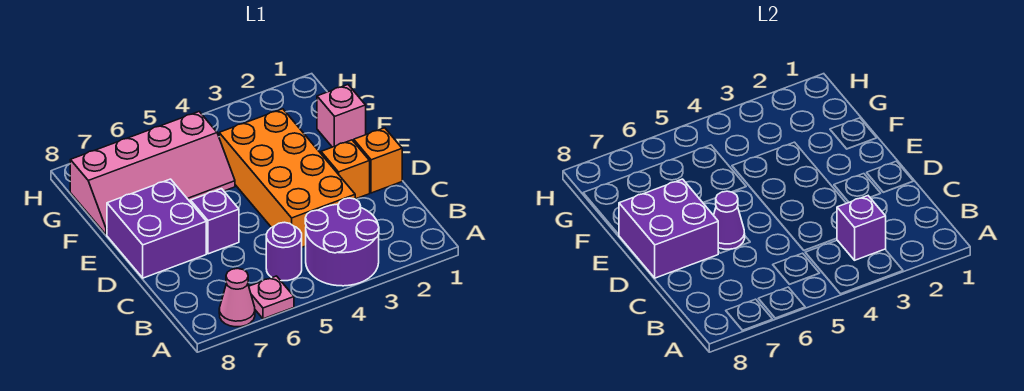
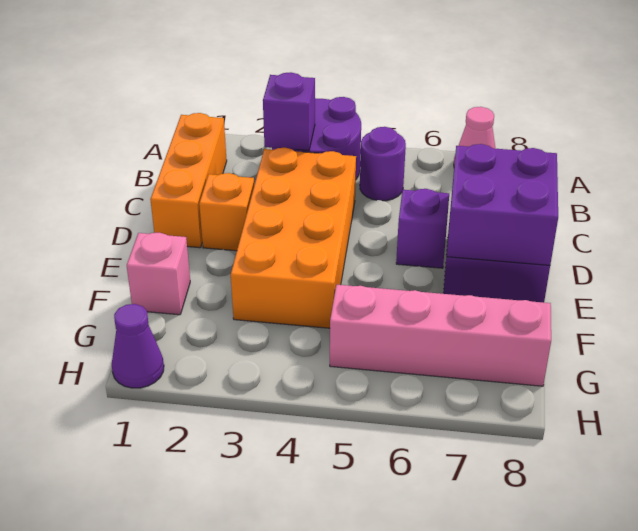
pink 1x1 plate [249,276,294,319] -> none
orange 1x1 brick [354,128,402,193] -> orange 1x3 brick [150,113,227,248]
purple 1x1 cone [714,191,745,249] -> purple 1x1 cone moved to [112,304,164,388]

